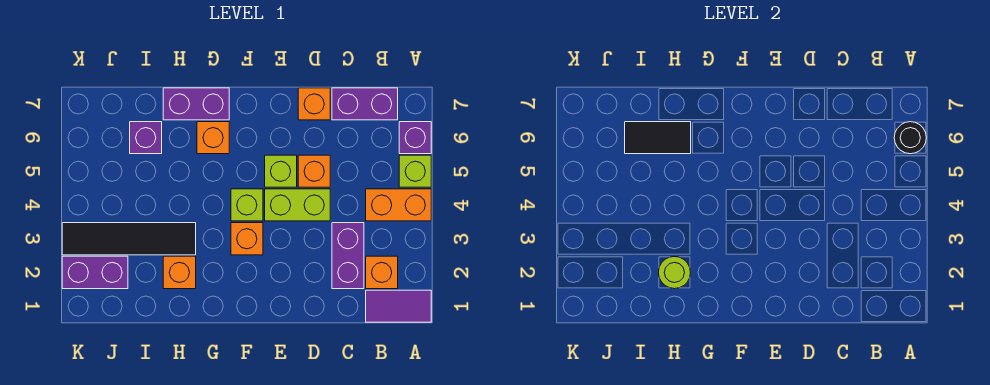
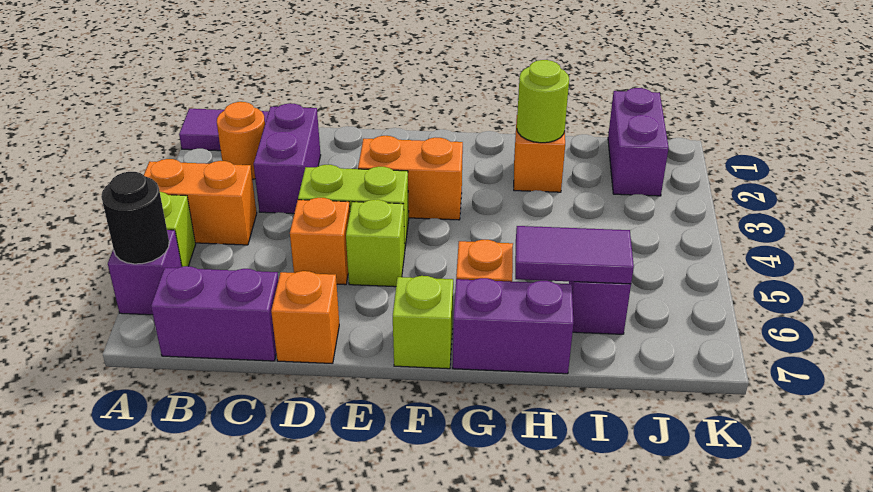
orange 1x1 brick [366,256,398,289] -> orange 1x1 round brick [217,102,265,179]
orange 1x1 brick [231,223,263,255] -> orange 1x2 brick [358,136,463,220]
lime 1x1 brick [231,189,263,221] -> lime 1x1 brick moved to [393,276,453,369]
black 1x4 tile [62,223,196,255] -> none
black 1x2 tile [625,122,691,154] -> purple 1x2 tile [515,226,634,284]
purple 1x2 brick [62,256,128,289] -> purple 1x2 brick turned to [608,88,669,196]

